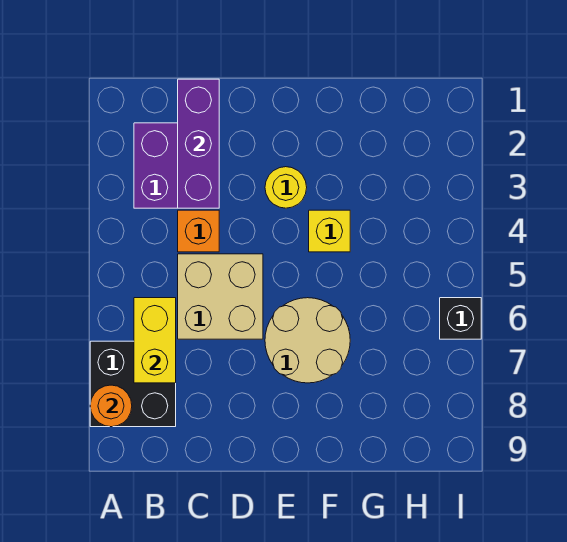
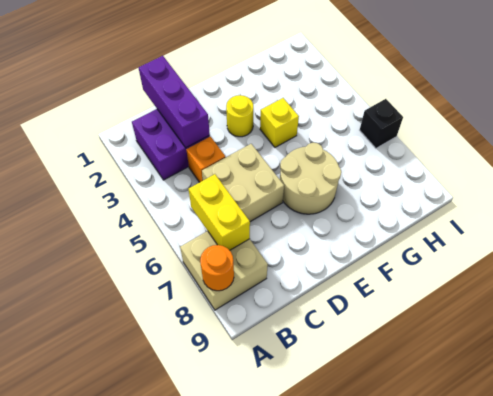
black 2x2 brick [90,341,176,427] -> tan 2x2 brick [180,231,268,310]

